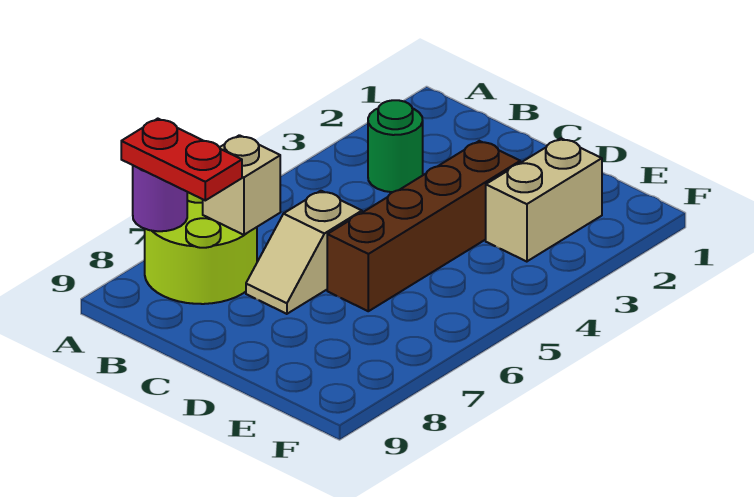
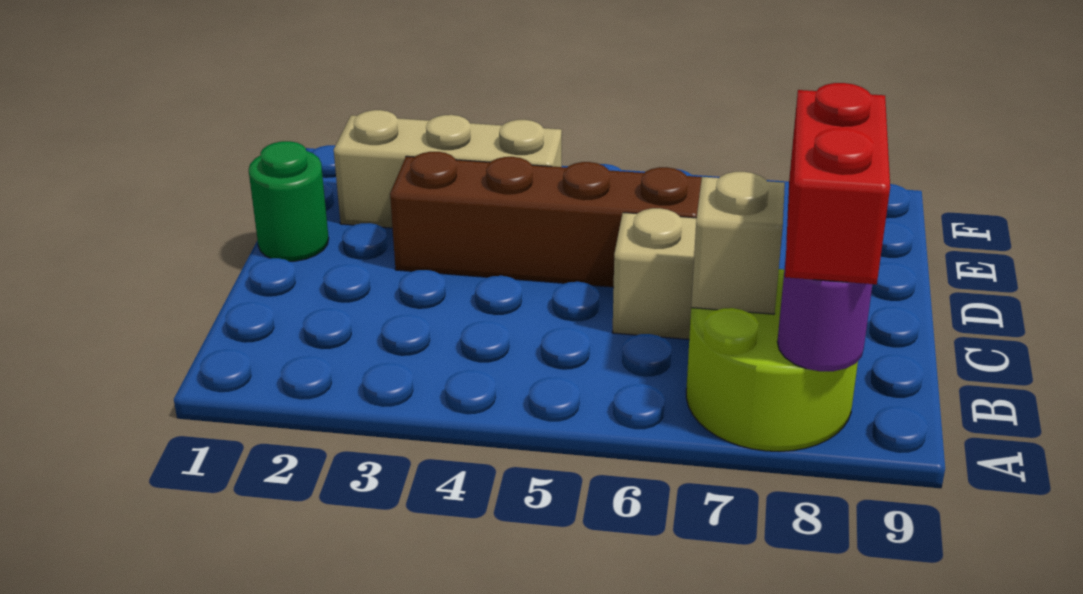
red 1x2 plate [121,119,242,200] -> red 1x2 brick [785,83,890,284]
green 1x1 round brick [368,100,423,192] -> green 1x1 round brick moved to [249,141,329,261]
tan 1x2 brick [486,138,602,262] -> tan 1x3 brick [334,110,562,228]

